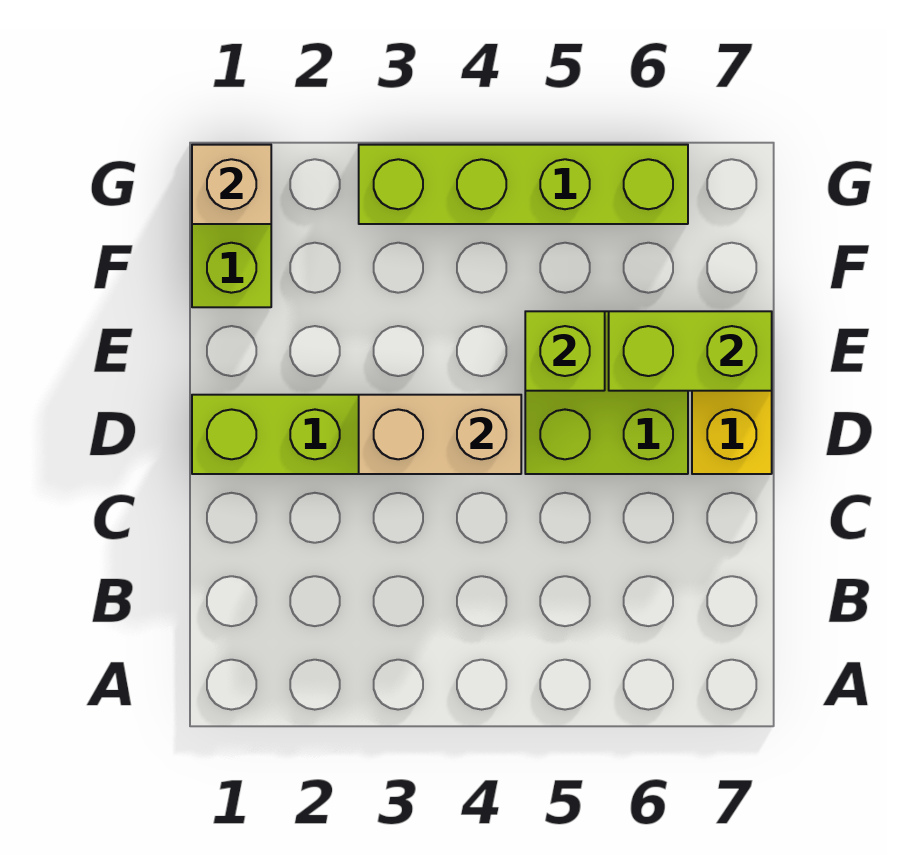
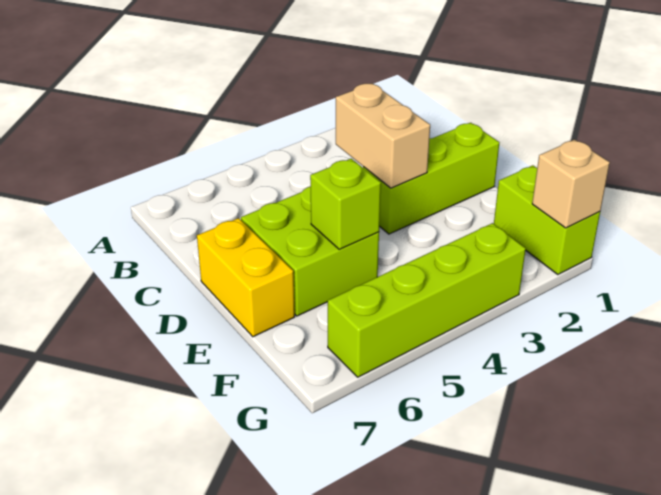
tan 1x2 brick [359,395,521,474] -> tan 1x2 brick turned to [336,83,430,188]
lime 1x2 brick [609,311,772,391] -> none

